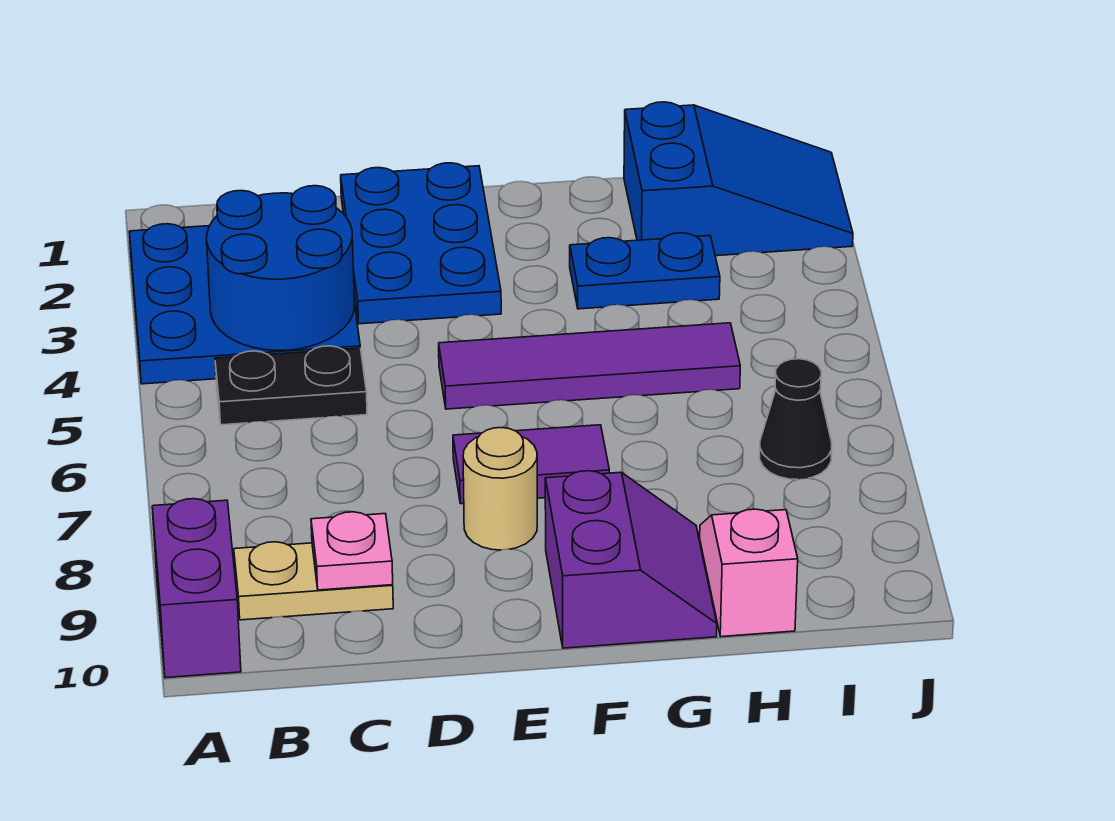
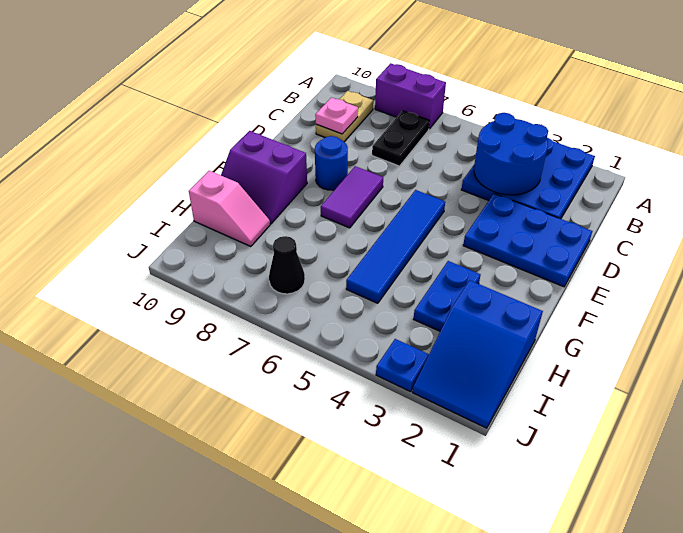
purple 1x2 brick [152,499,241,678] -> purple 1x2 brick moved to [375,63,446,129]
black 1x2 plate [215,346,367,425] -> black 1x2 plate moved to [372,111,430,166]
purple 1x4 tile [439,323,740,409] -> blue 1x4 tile [346,190,445,303]
tan 1x1 round brick [463,428,537,550] -> blue 1x1 round brick [315,136,348,190]
none -> blue 1x1 plate [376,339,429,392]

